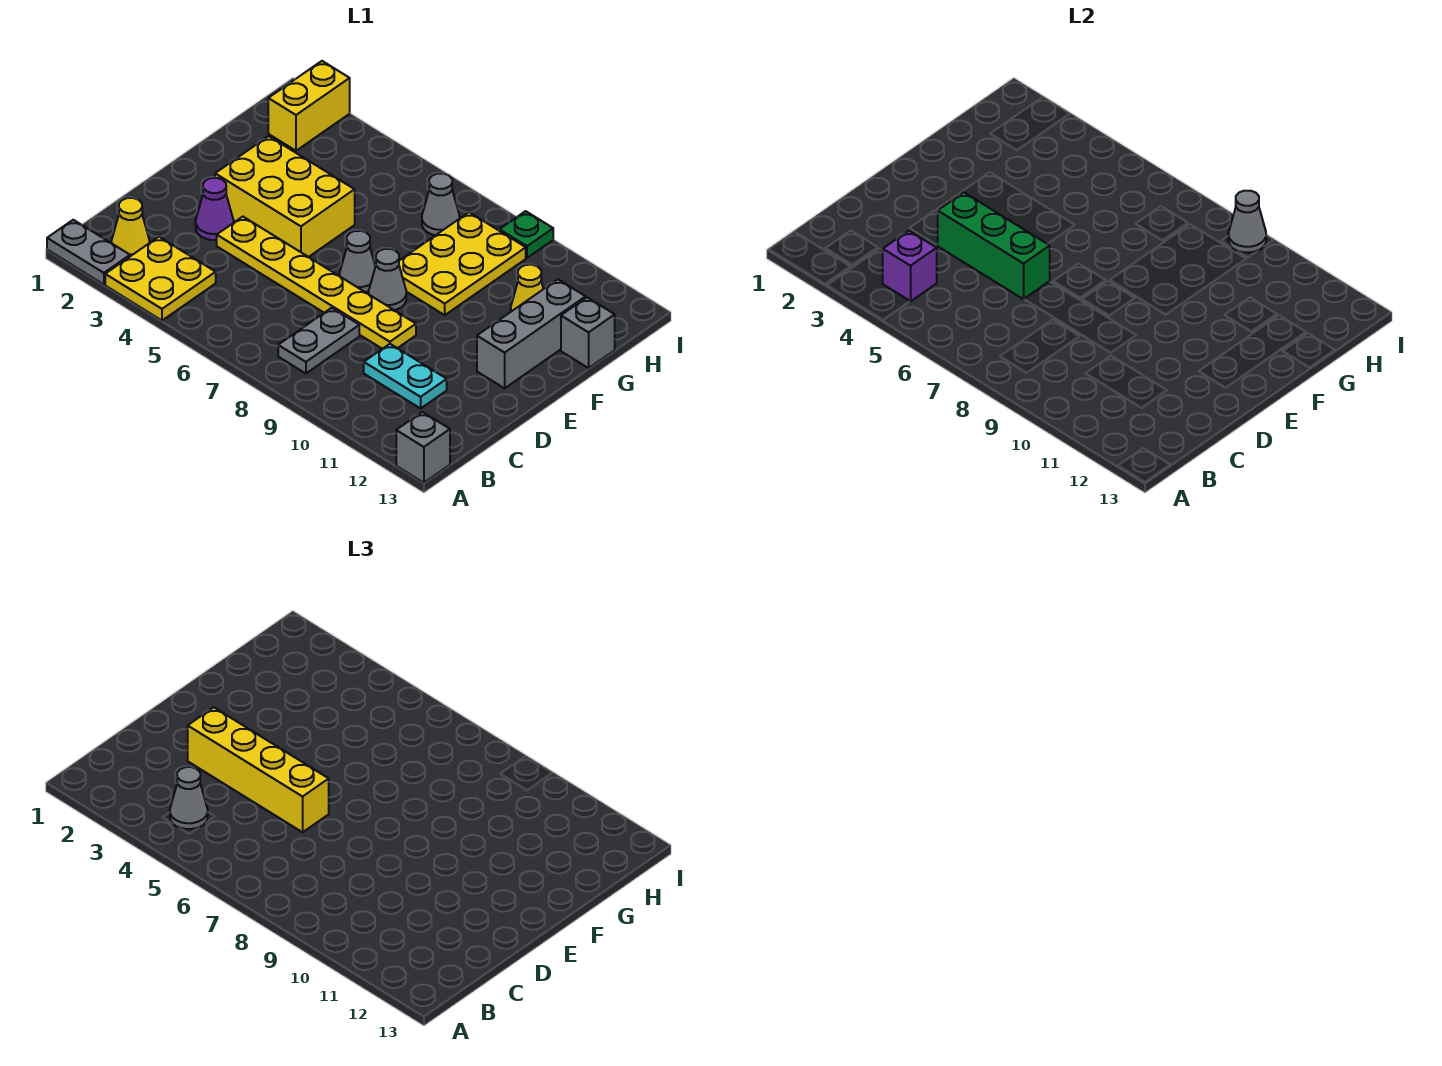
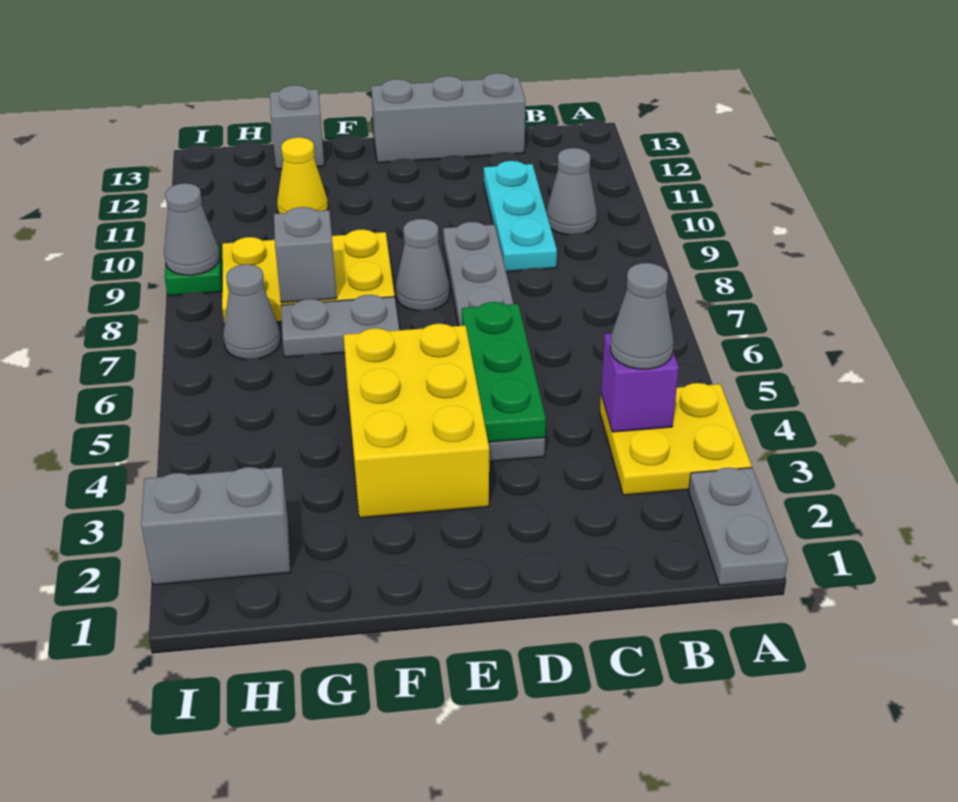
grey 1x1 brick [396,412,450,483] -> grey 1x1 brick moved to [274,207,336,303]
yellow 1x1 cone [112,198,149,256] -> none
grey 1x2 plate [278,308,359,374] -> grey 1x2 plate moved to [281,295,399,357]
cyan 1x2 plate [364,344,447,408] -> cyan 1x3 plate [484,161,557,271]
purple 1x1 cone [196,178,233,240] -> none
yellow 1x4 brick [188,707,329,832] -> none
yellow 1x6 plate [217,217,416,349] -> grey 1x6 plate [443,222,545,461]
green 1x3 brick [938,193,1050,299] -> green 1x3 plate [462,302,546,442]
grey 1x1 cone [339,231,375,292] -> grey 1x1 cone moved to [547,148,597,235]
grey 1x3 brick [477,279,586,388] -> grey 1x3 brick moved to [371,73,525,163]
yellow 1x2 brick [268,61,350,151] -> grey 1x2 brick [141,467,291,585]

